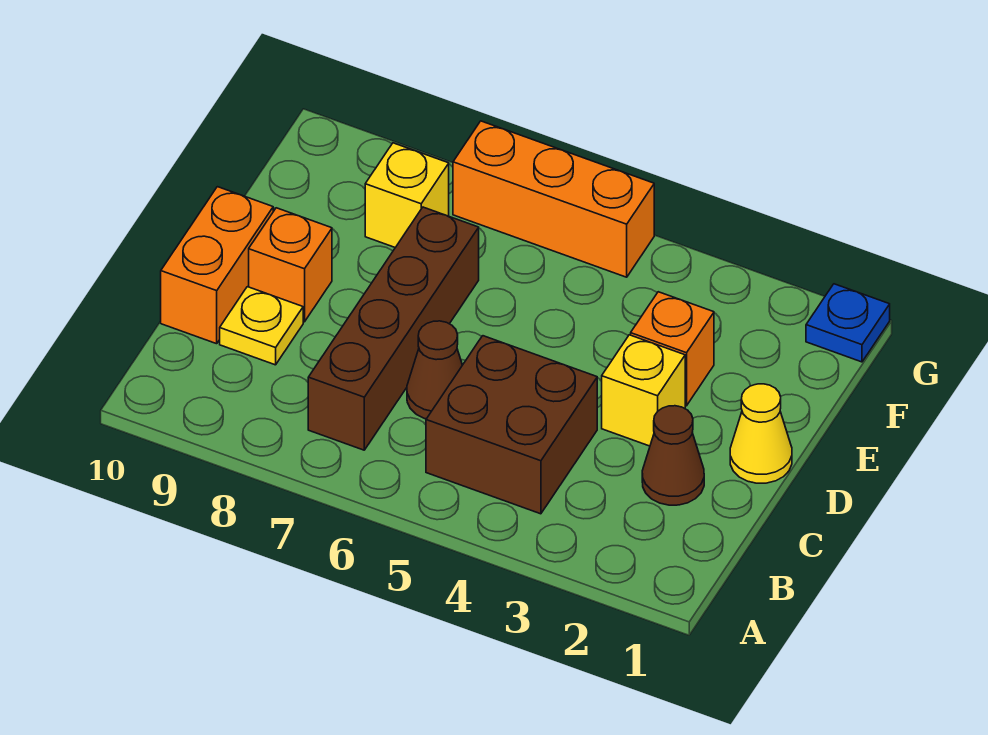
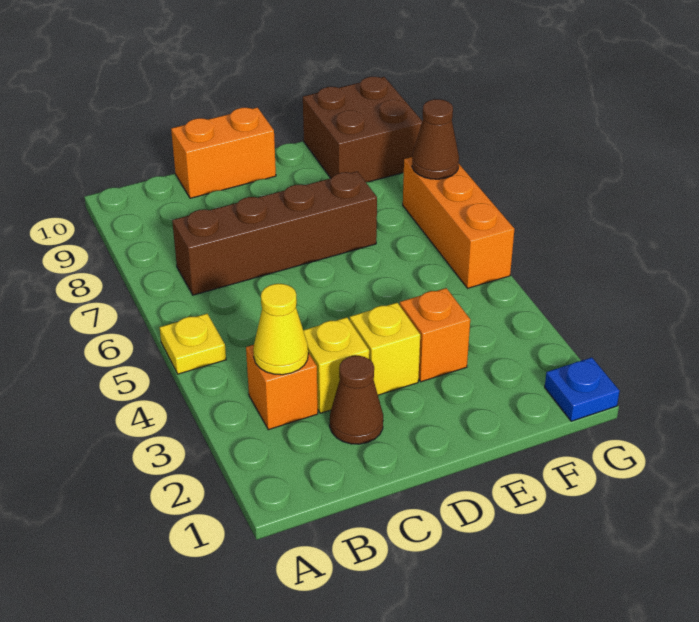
brown 2x2 brick [426,336,597,514] -> brown 2x2 brick moved to [303,77,422,182]
brown 1x1 cone [407,321,462,419] -> brown 1x1 cone moved to [412,99,459,179]
yellow 1x1 plate [220,287,303,365] -> yellow 1x1 plate moved to [159,314,226,374]
yellow 1x1 cone [730,384,792,483] -> yellow 1x1 cone moved to [253,284,308,375]
orange 1x1 brick [249,208,332,322] -> orange 1x1 brick moved to [246,345,318,430]
yellow 1x1 brick [365,143,449,248] -> yellow 1x1 brick moved to [303,317,369,413]

